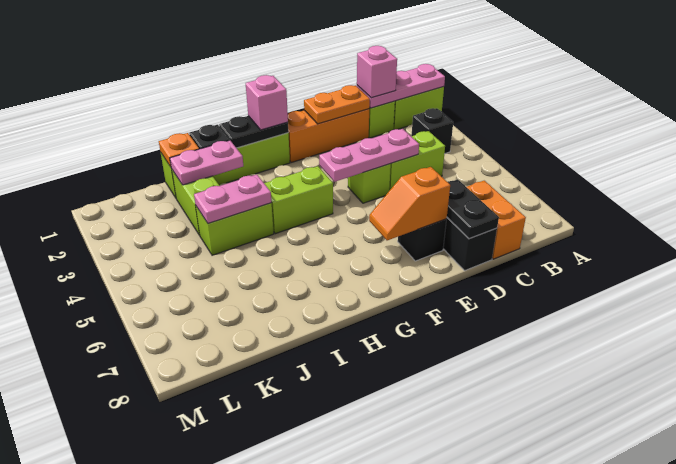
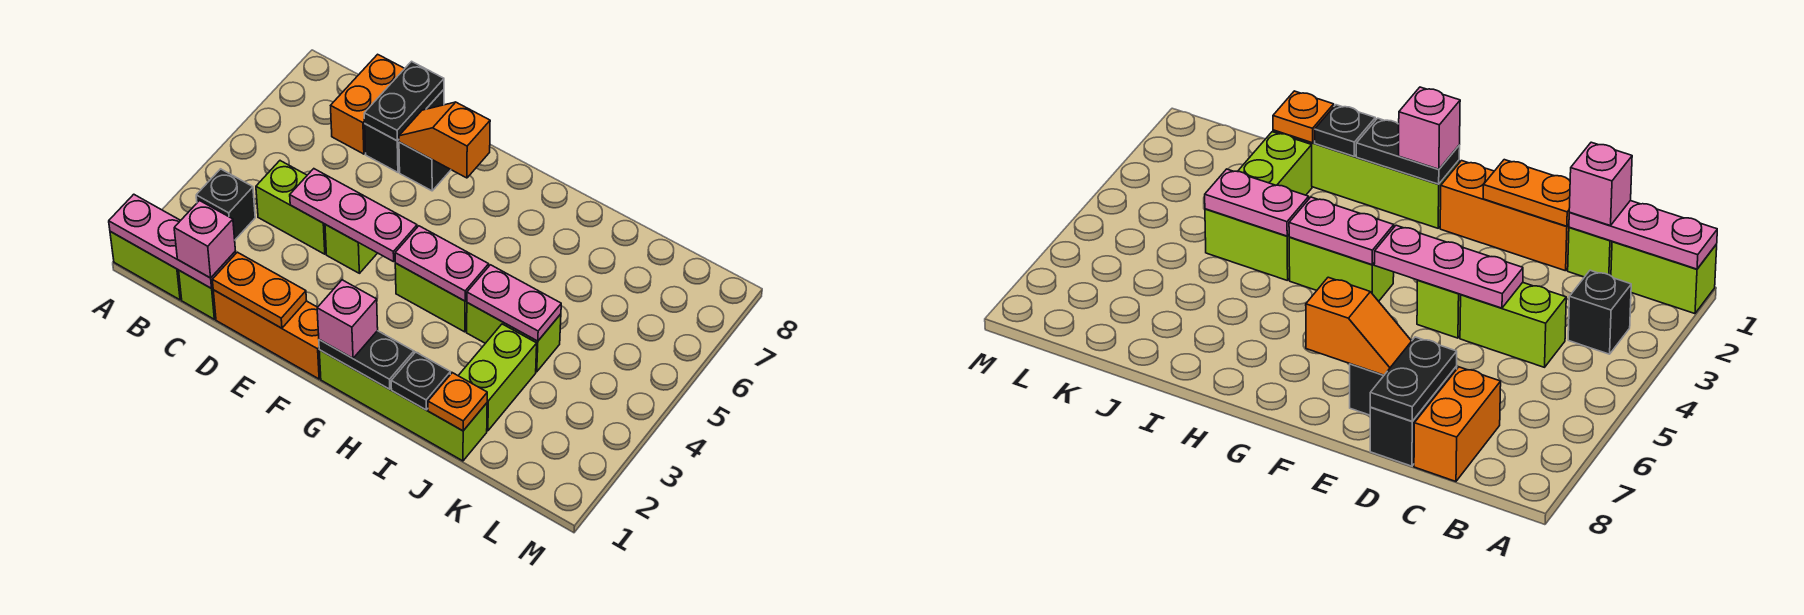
orange 1x2 slope [369,167,450,240] -> orange 1x2 slope turned to [399,102,490,178]
pink 1x2 plate [170,140,243,185] -> pink 1x2 plate moved to [395,226,489,301]

